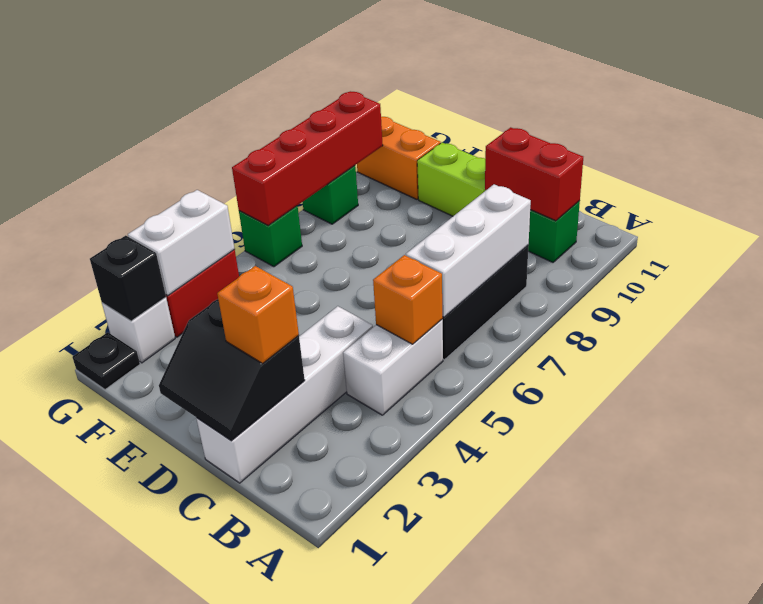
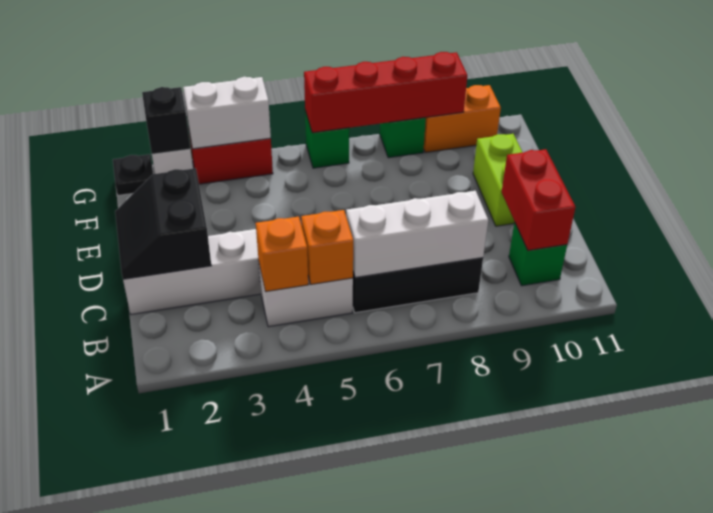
orange 1x1 brick [217,266,299,363] -> orange 1x1 brick moved to [256,217,308,292]
orange 1x2 brick [357,117,441,199] -> orange 1x2 brick turned to [424,85,501,152]

